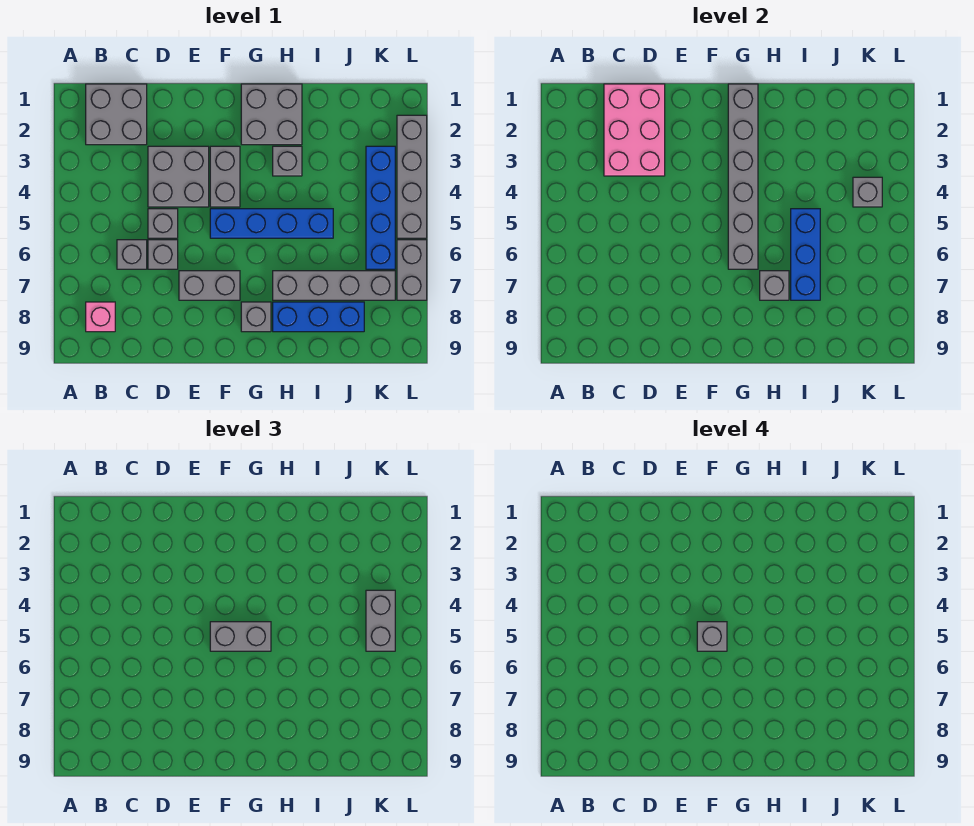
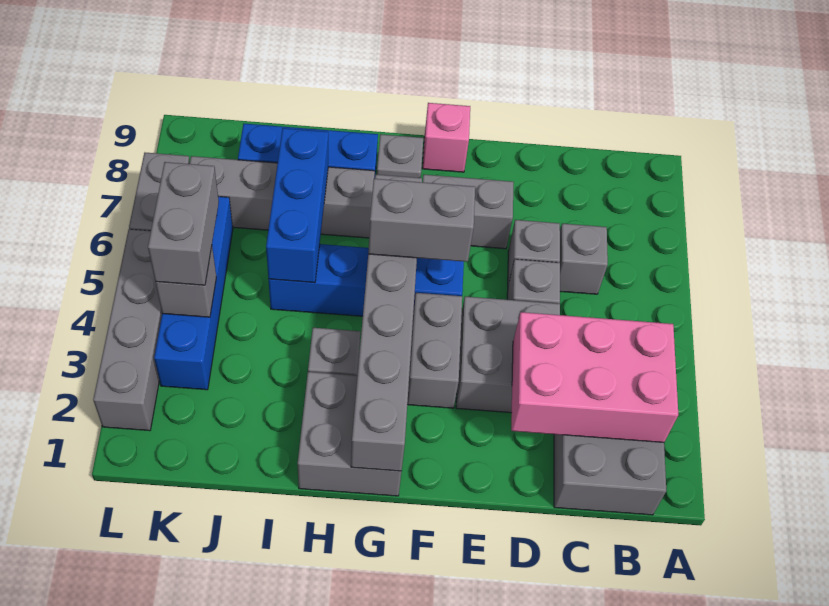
pink 1x1 brick [86,302,115,332] -> pink 1x1 brick moved to [422,103,470,172]
pink 2x3 brick [604,84,665,176] -> pink 2x3 brick turned to [511,312,678,442]
grey 1x1 brick [697,622,727,651] -> none
grey 1x1 brick [760,271,789,300] -> none

